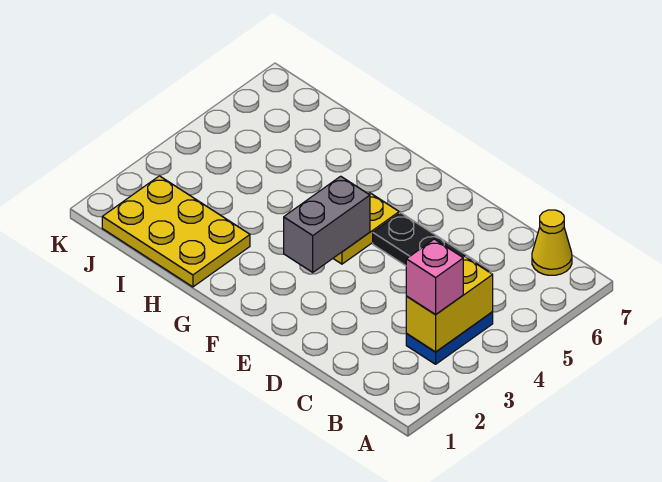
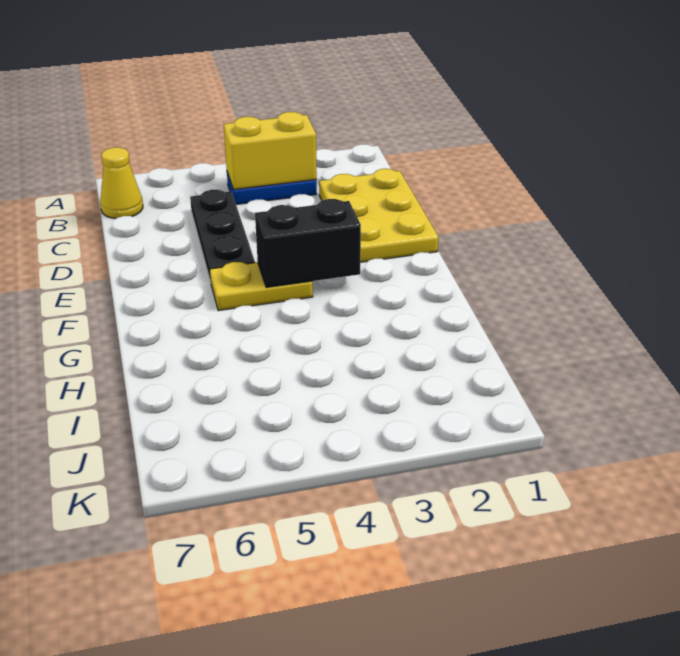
pink 1x1 brick [406,239,463,315] -> none
grey 1x2 brick [284,176,370,272] -> black 1x2 brick [255,199,361,288]
yellow 2x3 plate [102,176,250,287] -> yellow 2x3 plate moved to [319,169,439,262]

